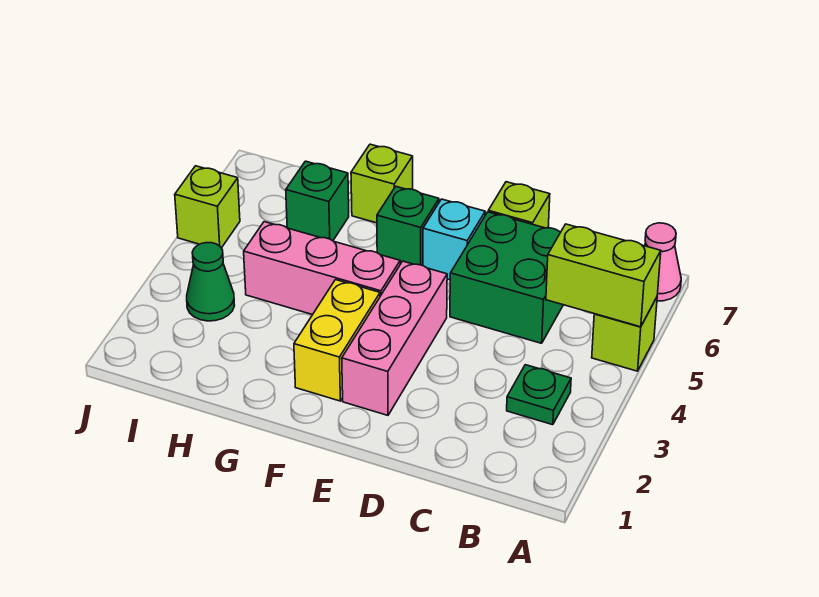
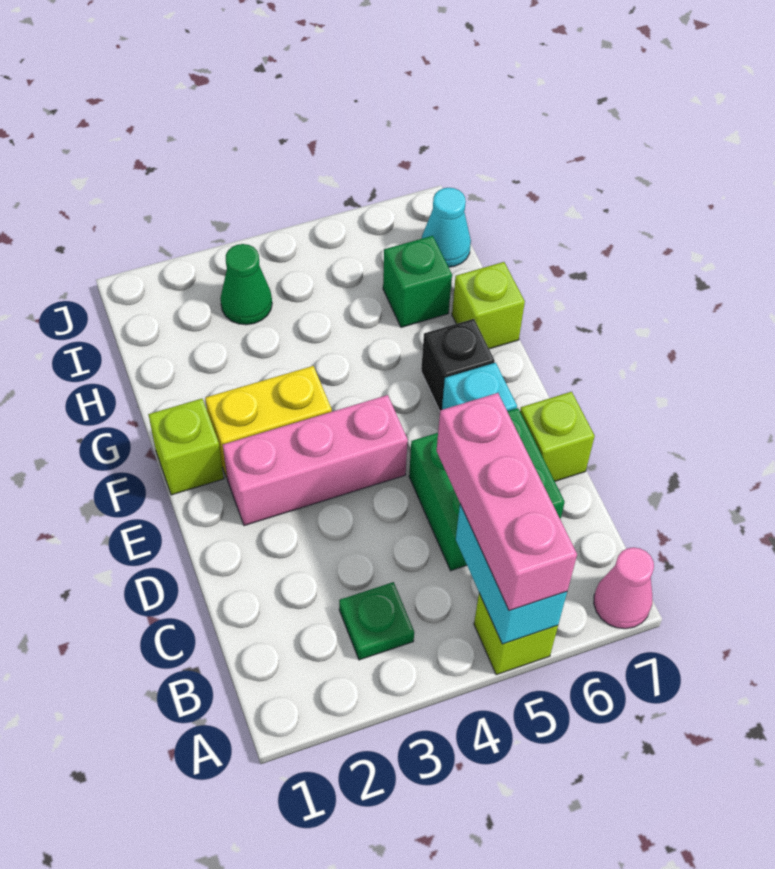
lime 1x2 brick [546,224,661,327] -> cyan 1x2 brick [456,504,567,644]
pink 1x3 brick [244,222,400,315] -> pink 1x3 brick moved to [437,393,577,611]
green 1x1 brick [377,187,439,266] -> black 1x1 brick [421,319,495,411]
none -> cyan 1x1 cone [422,188,471,267]
lime 1x1 brick [175,166,240,248] -> lime 1x1 brick moved to [148,399,224,495]

